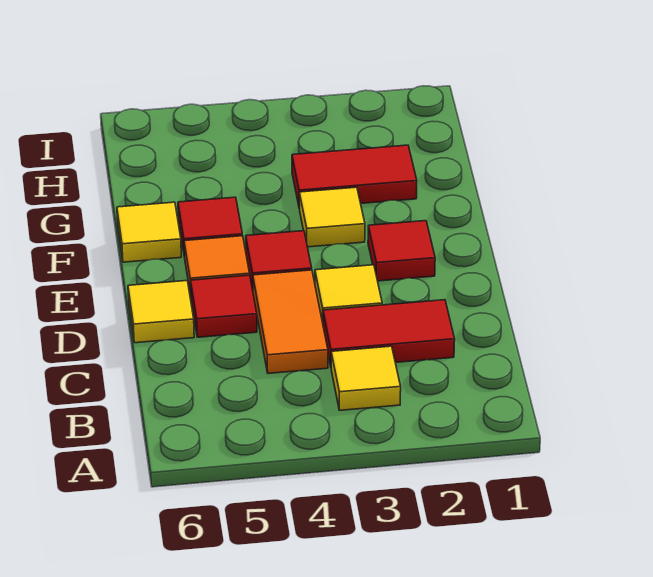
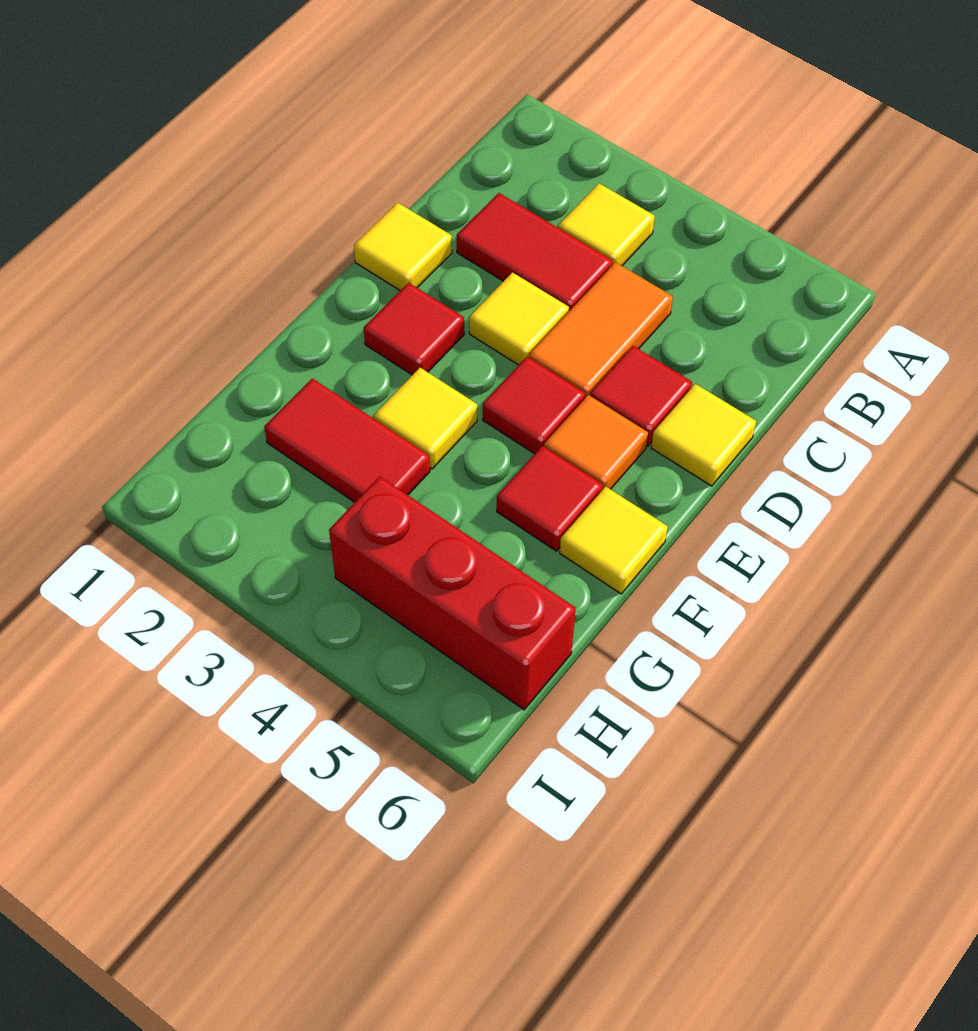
none -> yellow 1x1 tile [354,203,452,291]
none -> red 1x3 brick [329,476,576,710]

